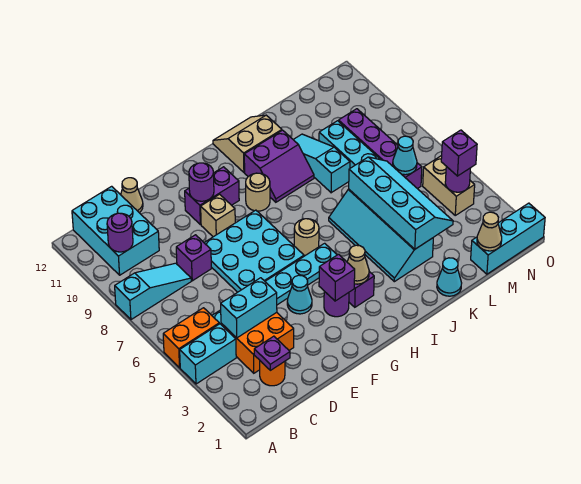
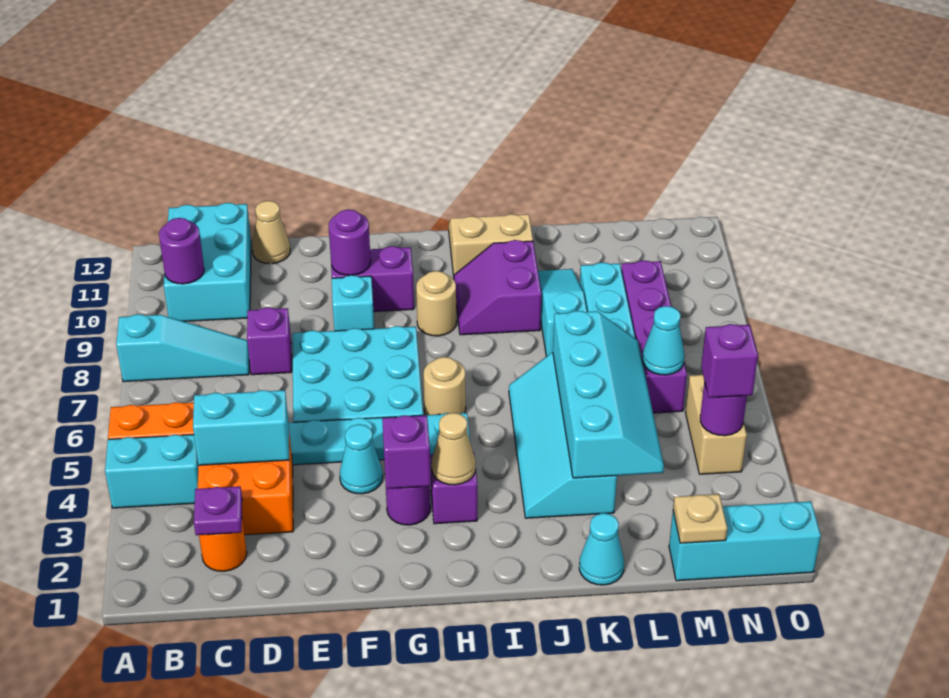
tan 1x1 brick [201,194,235,237] -> cyan 1x1 brick [332,275,374,331]
purple 2x2 slope [244,130,314,202] -> purple 2x2 slope turned to [454,240,542,335]
tan 1x1 cone [477,212,502,251] -> tan 1x1 plate [673,494,727,543]

